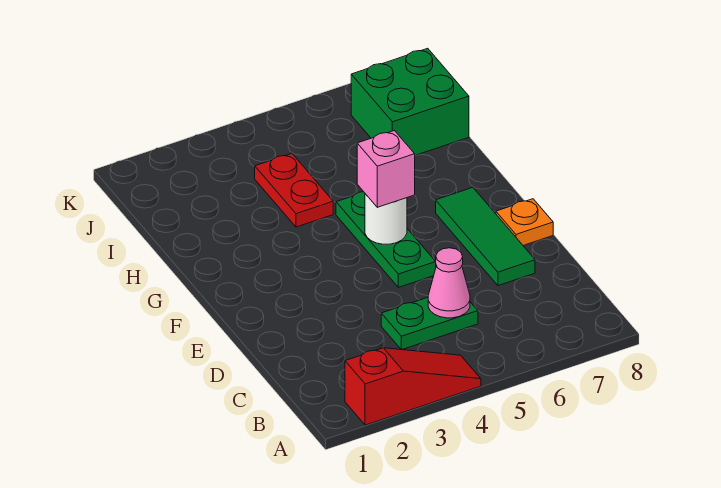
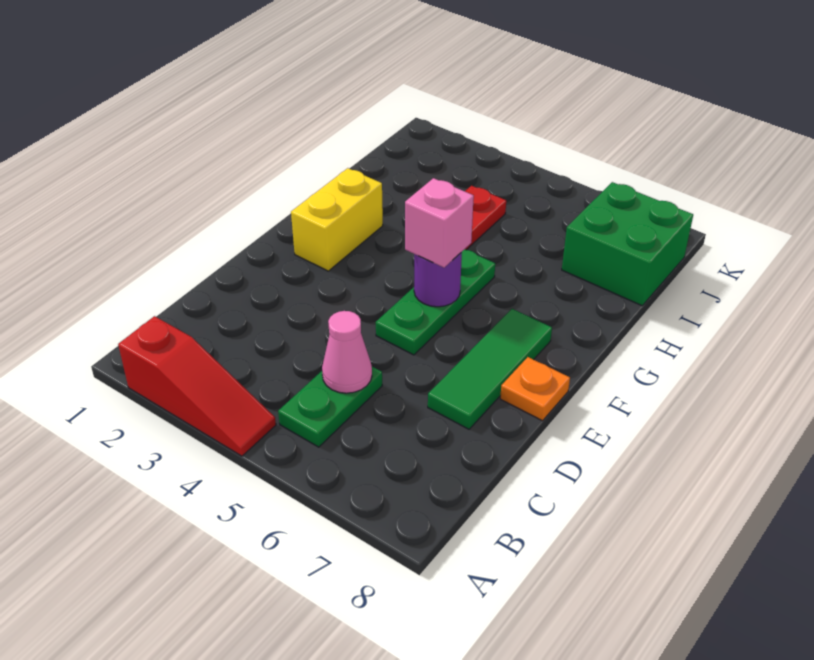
green 1x2 plate [381,297,478,350] -> green 1x2 plate turned to [278,367,382,447]
none -> yellow 1x2 brick [291,168,383,271]
white 1x1 round brick [365,194,407,244] -> purple 1x1 round brick [414,252,462,307]

